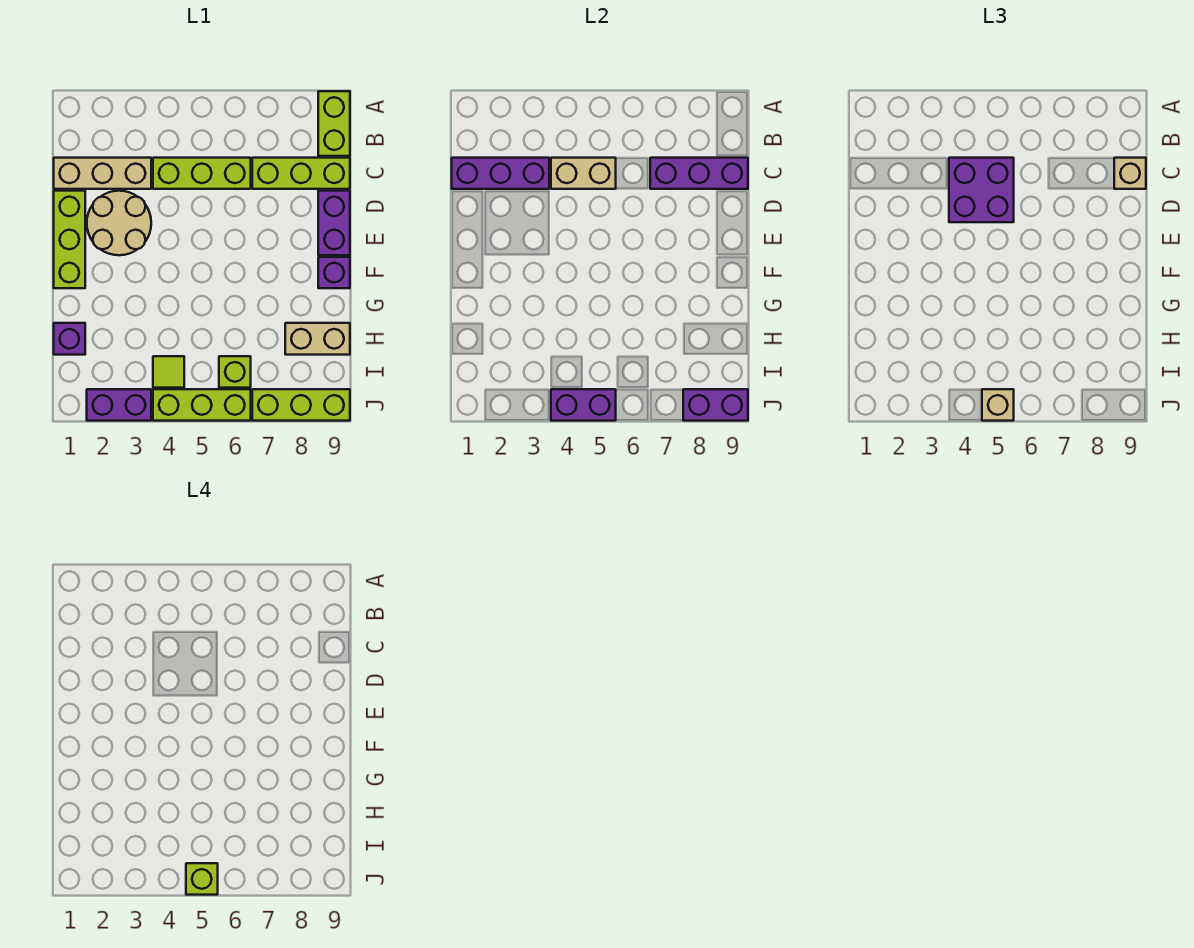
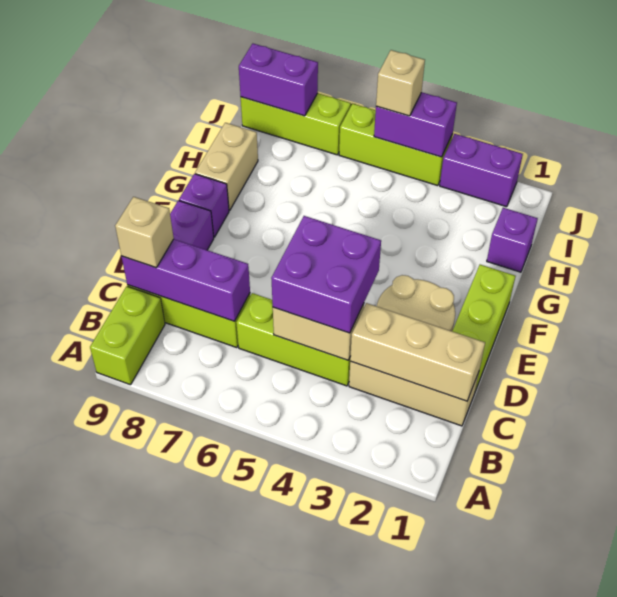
purple 1x3 brick [452,158,549,189] -> tan 1x3 brick [350,303,485,401]
tan 1x2 brick [285,323,350,355] -> tan 1x2 brick turned to [195,123,258,210]
lime 1x1 tile [153,356,184,388] -> none
lime 1x1 brick [219,356,251,388] -> none
lime 1x1 brick [186,863,218,895] -> none

